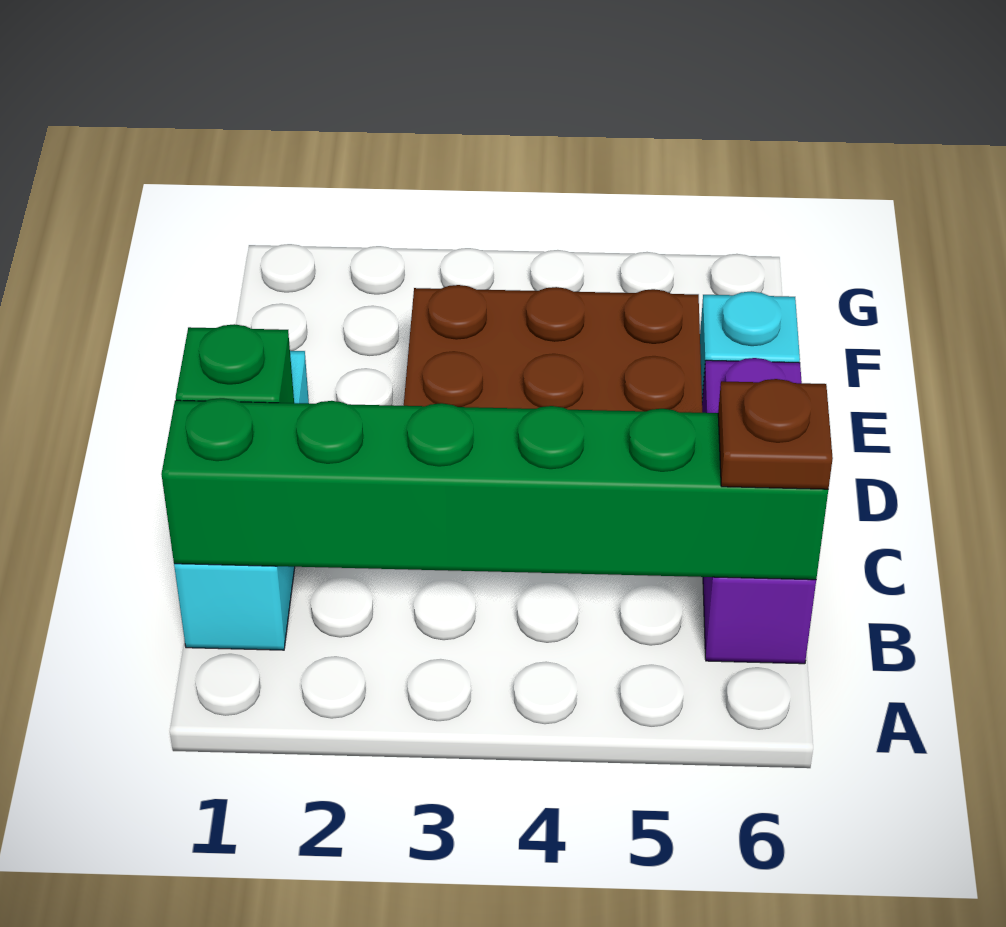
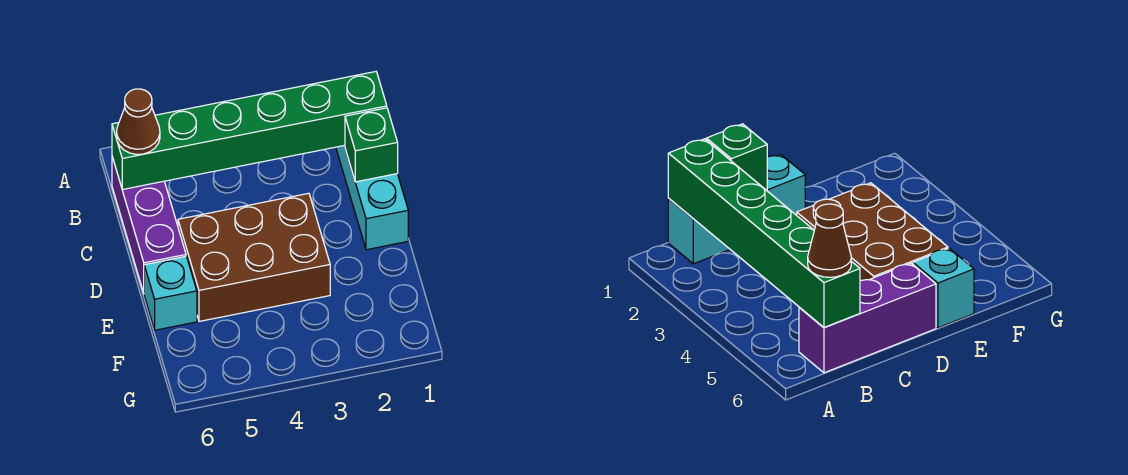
brown 1x1 plate [718,379,833,489] -> brown 1x1 cone [117,89,160,154]

